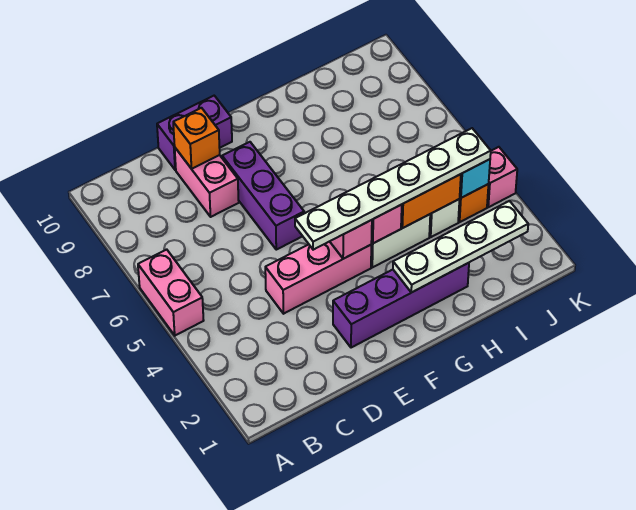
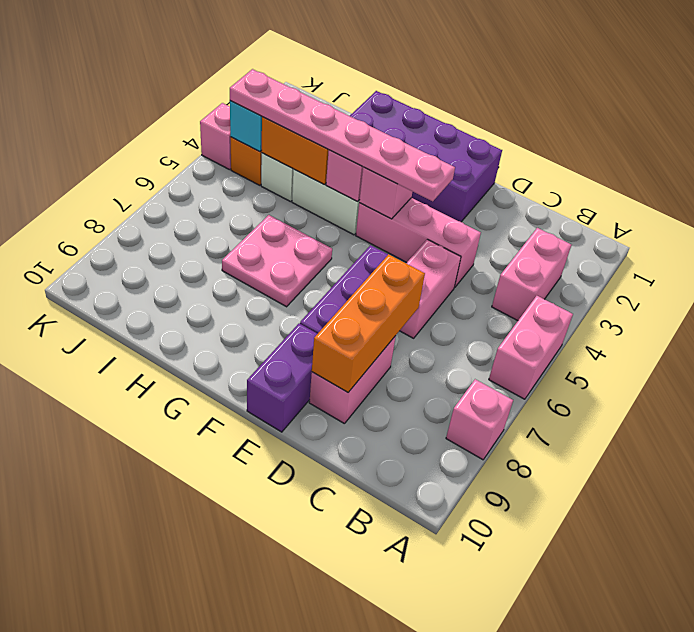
none -> pink 1x1 brick [446,379,513,460]
none -> pink 1x2 brick [492,228,571,321]
none -> pink 1x2 brick [400,239,461,338]
orange 1x1 brick [173,108,220,169] -> orange 1x3 brick [312,254,425,392]
purple 1x2 brick [157,96,232,170] -> purple 1x2 brick turned to [247,323,317,432]
purple 1x4 brick [333,263,469,348] -> purple 2x4 brick [350,91,502,222]
white 1x6 plate [295,128,491,250] -> pink 1x6 plate [230,69,455,201]
white 1x4 plate [393,201,528,293] -> none
none -> pink 2x2 plate [222,215,332,307]

